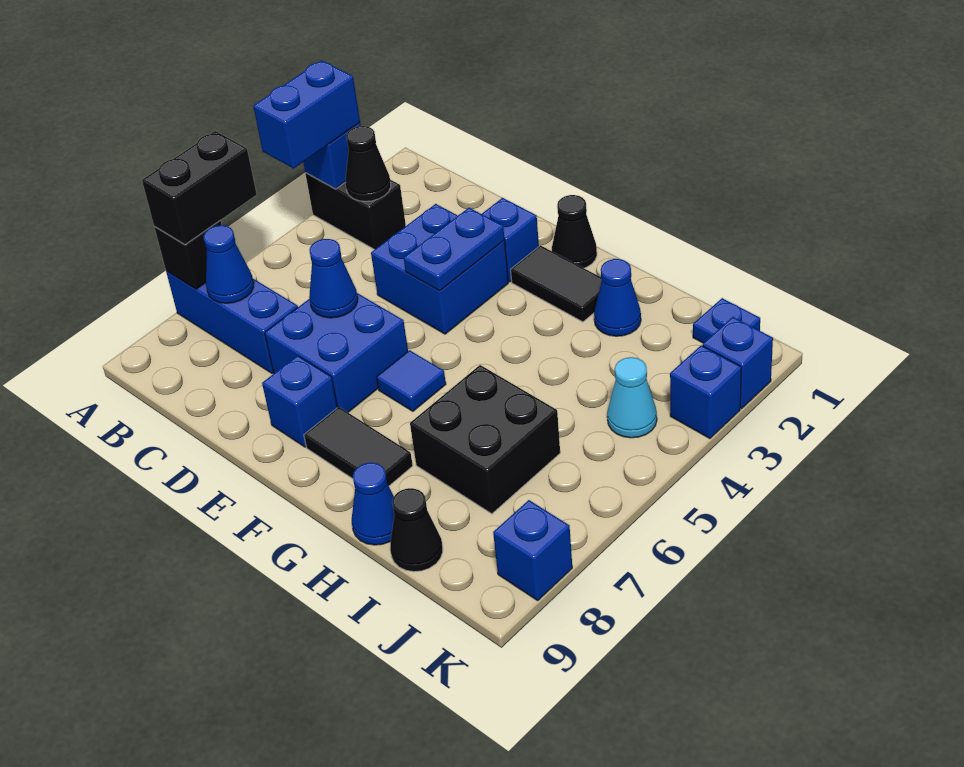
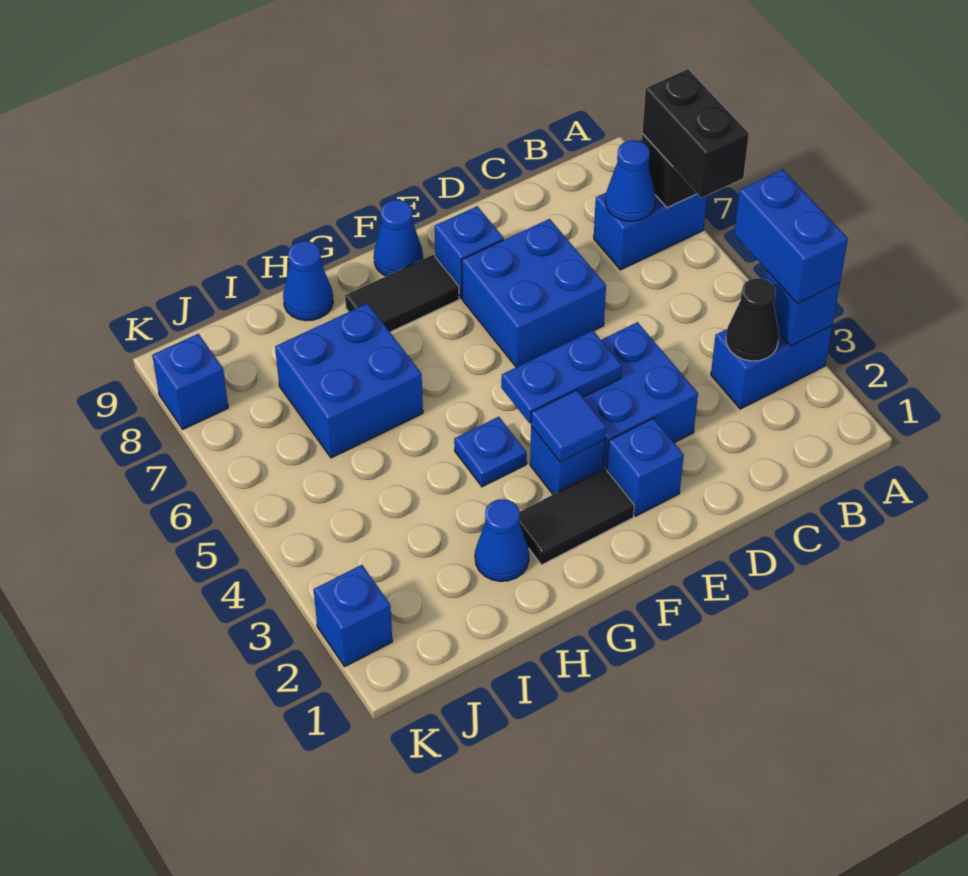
black 1x2 brick [305,173,406,250] -> blue 1x2 brick [711,326,832,409]
blue 1x3 brick [166,271,298,374] -> blue 1x2 brick [594,193,707,270]
blue 1x1 cone [309,239,358,318] -> blue 1x1 cone moved to [374,200,423,276]
blue 1x2 plate [404,208,505,291] -> blue 1x2 plate turned to [501,330,622,423]
black 1x1 cone [552,195,597,268] -> none
blue 1x1 tile [376,350,446,411] -> blue 1x1 tile moved to [531,390,606,462]
black 2x2 brick [410,365,560,514] -> blue 2x2 brick [275,303,423,458]
black 1x1 cone [390,488,443,572] -> none
blue 1x1 plate [693,298,760,343] -> blue 1x1 plate moved to [454,417,527,487]
cyan 1x1 cone [607,357,657,438] -> none
blue 1x1 brick [670,345,741,438] -> blue 1x1 brick moved to [530,426,605,494]

